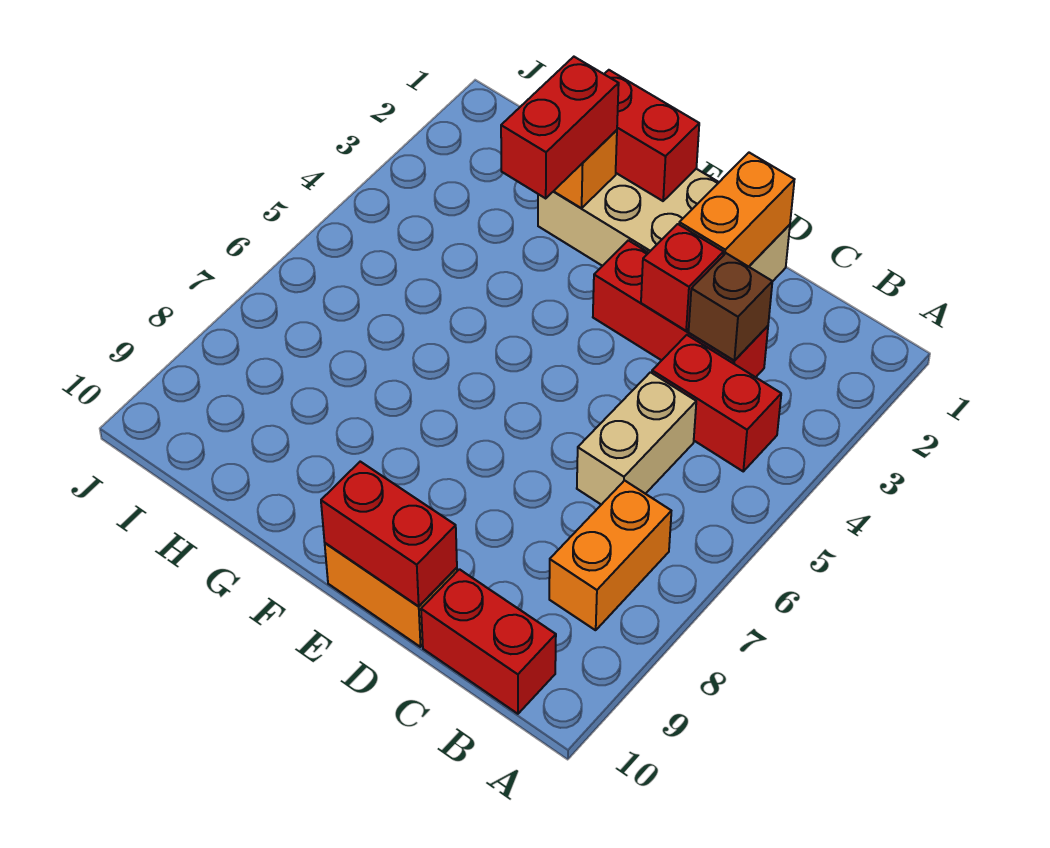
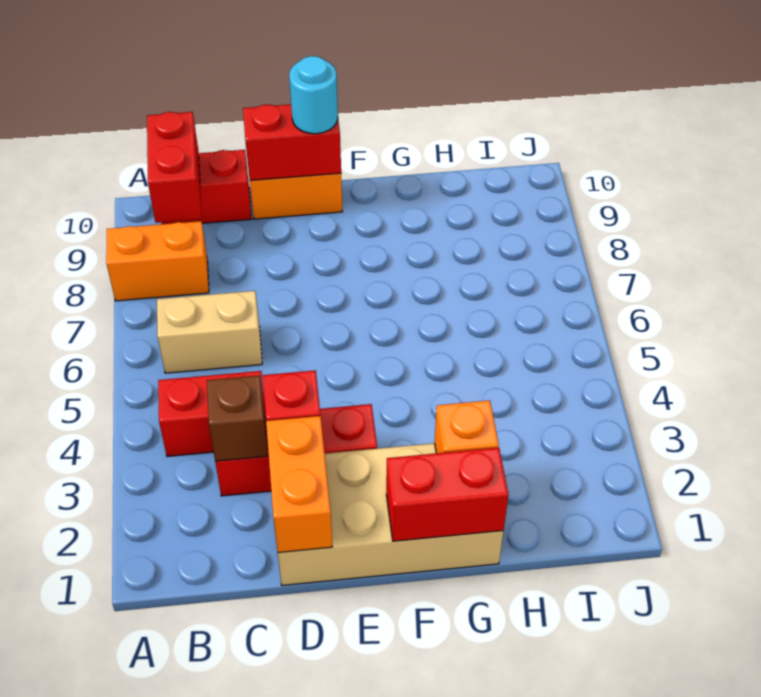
orange 1x2 brick [549,481,671,630] -> orange 1x2 brick turned to [106,221,209,301]
tan 1x2 brick [577,372,696,505] -> tan 1x2 brick turned to [157,291,262,373]
none -> cyan 1x1 round brick [289,56,338,134]
red 1x2 brick [501,57,619,198] -> red 1x2 brick moved to [147,112,202,223]

